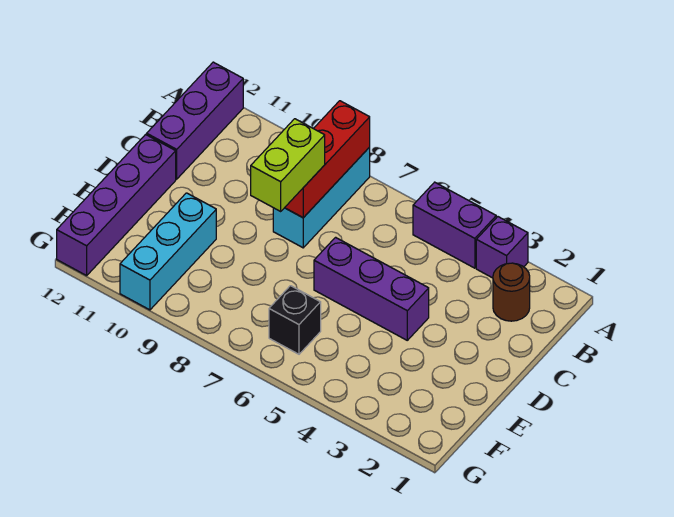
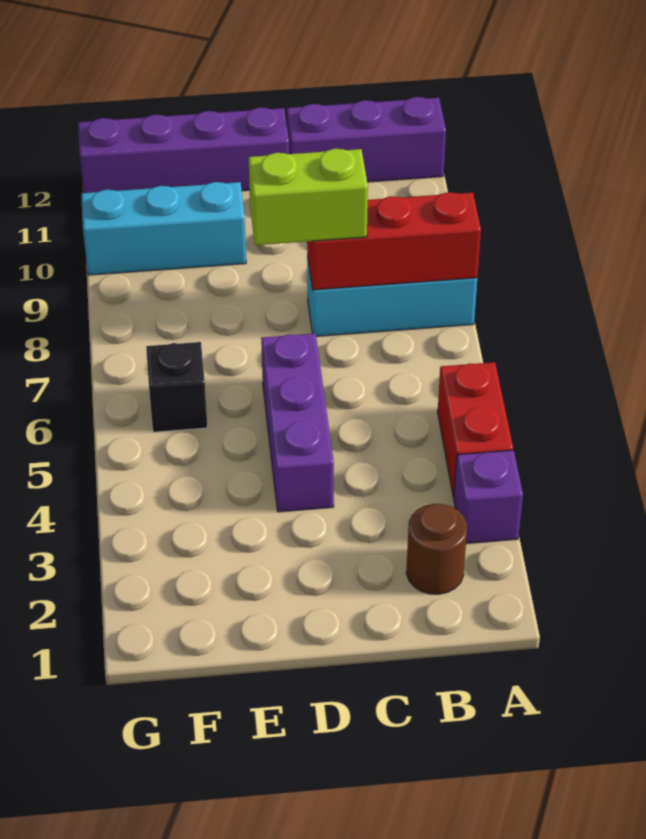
purple 1x2 brick [413,182,496,268] -> red 1x2 brick [438,362,513,497]

